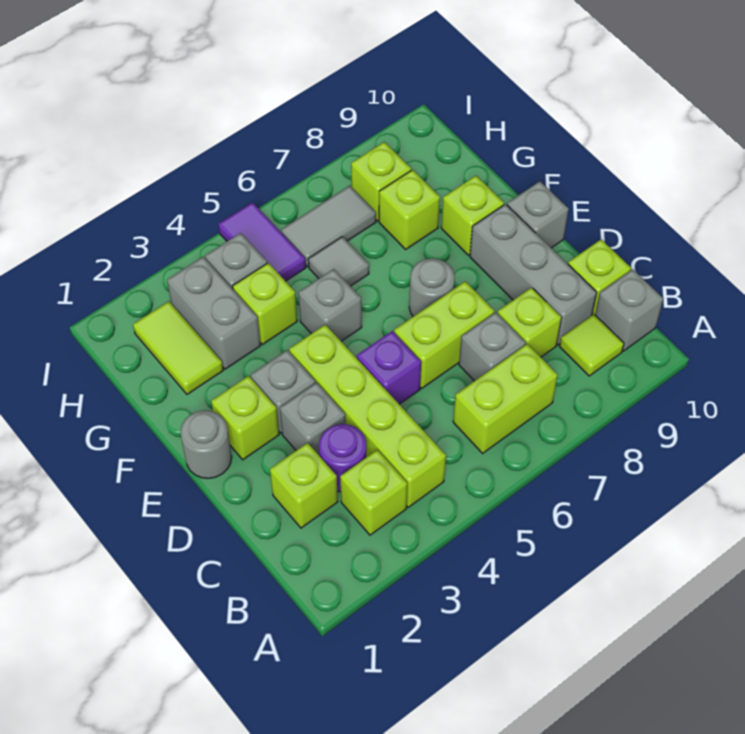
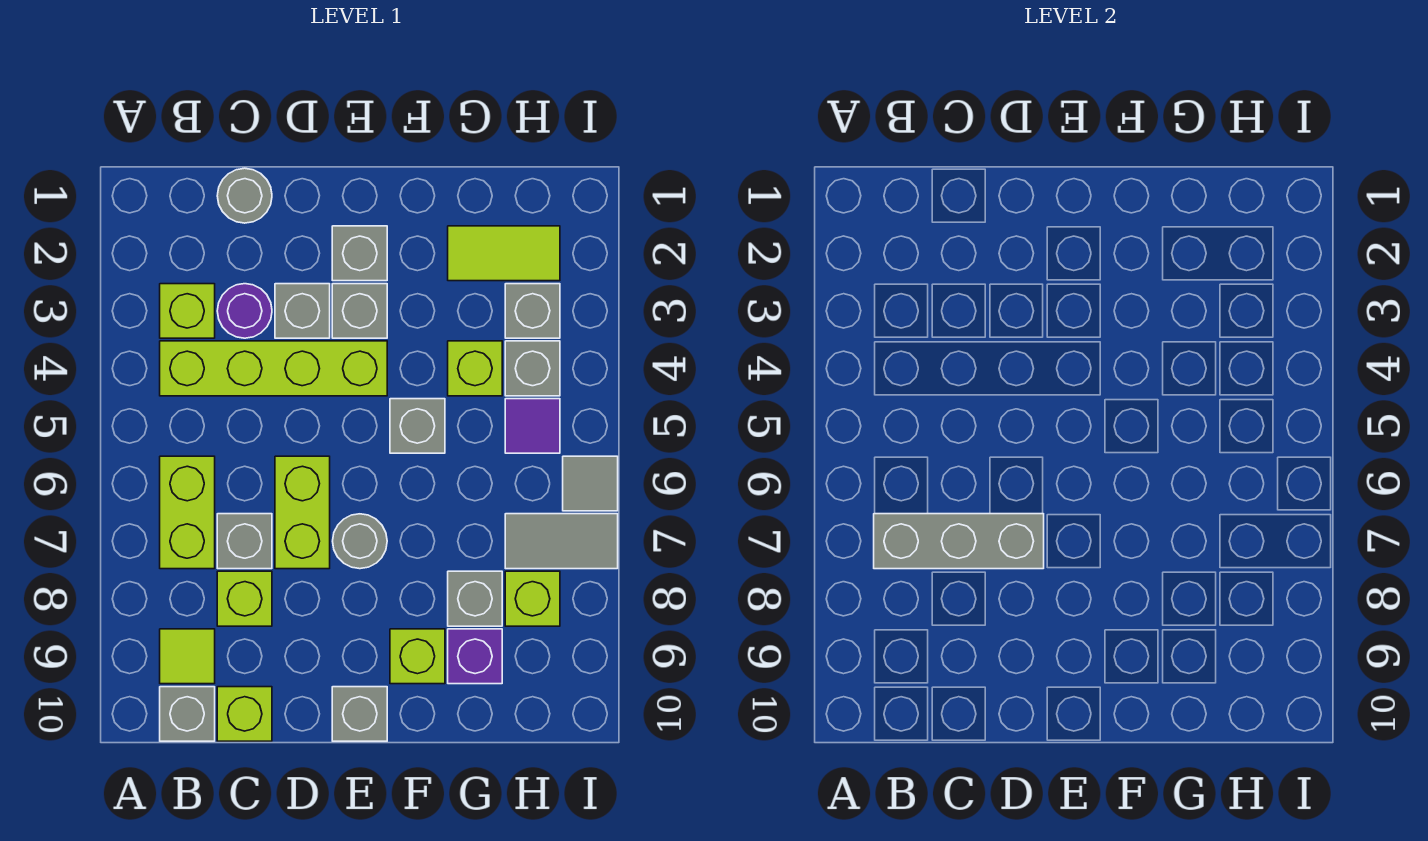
lime 1x1 brick [270,443,338,528] -> none
grey 1x3 brick [470,204,597,345] -> grey 1x3 brick moved to [874,514,1044,569]
purple 1x1 brick [357,331,421,404] -> purple 1x1 brick moved to [448,629,502,684]
grey 1x1 round brick [180,410,232,478] -> grey 1x1 round brick moved to [217,168,272,223]
lime 1x1 brick [211,376,279,460] -> grey 1x1 brick [332,226,387,281]
grey 1x2 brick [167,257,261,369] -> grey 1x1 brick [505,284,560,338]
grey 1x1 tile [308,237,369,286] -> grey 1x1 tile moved to [563,456,618,511]
lime 1x1 brick [379,170,440,249] -> grey 1x1 brick [448,571,502,626]
purple 1x2 tile [219,202,306,281] -> purple 1x1 tile [505,399,560,453]
grey 1x2 tile [281,186,376,267] -> grey 1x2 tile turned to [505,514,618,569]

